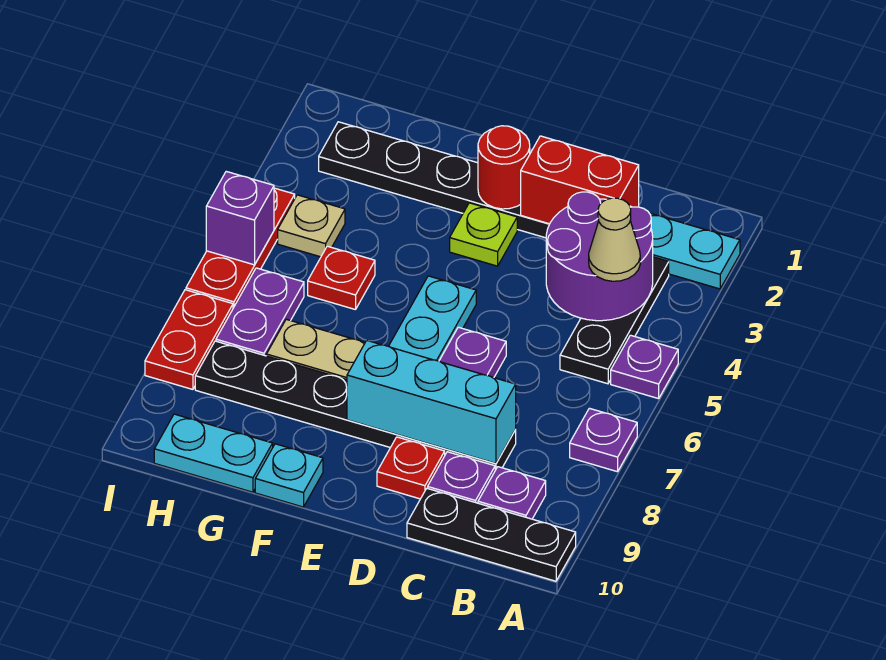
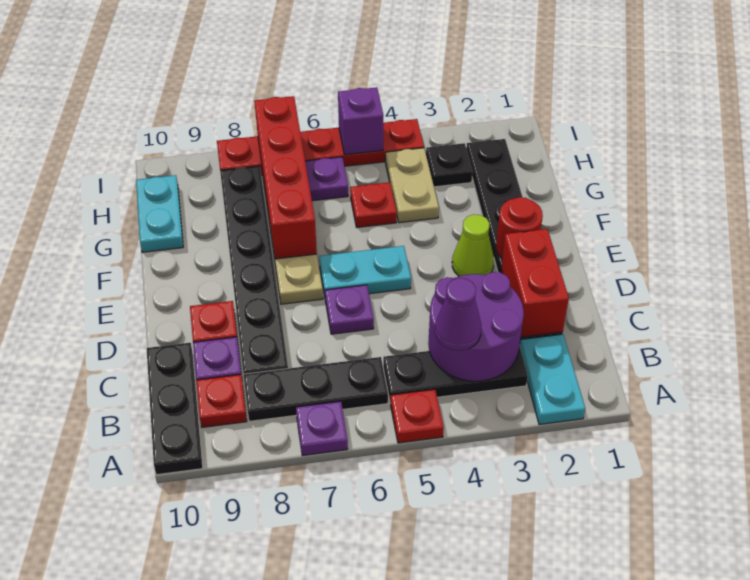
purple 1x1 plate [611,335,678,399] -> red 1x1 plate [391,389,444,443]
tan 1x1 cone [589,198,640,281] -> purple 1x1 cone [435,278,481,350]
none -> black 1x3 plate [244,357,388,421]
purple 1x1 plate [478,467,546,519] -> red 1x1 plate [196,374,247,427]
cyan 1x3 brick [347,340,516,463] -> none
lime 1x1 plate [450,203,517,266] -> lime 1x1 cone [452,215,494,276]
none -> red 1x4 brick [254,96,317,259]
cyan 1x1 plate [255,444,323,507] -> none
none -> black 1x1 plate [426,143,472,187]
tan 1x1 plate [278,195,345,257] -> tan 1x2 plate [385,148,439,223]

